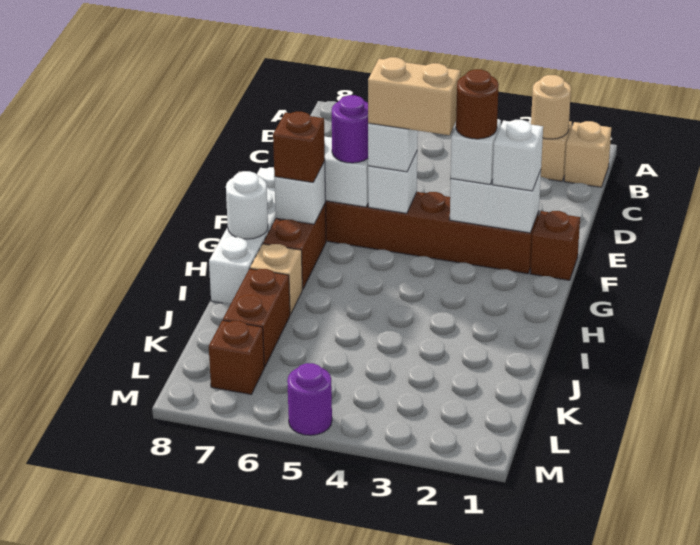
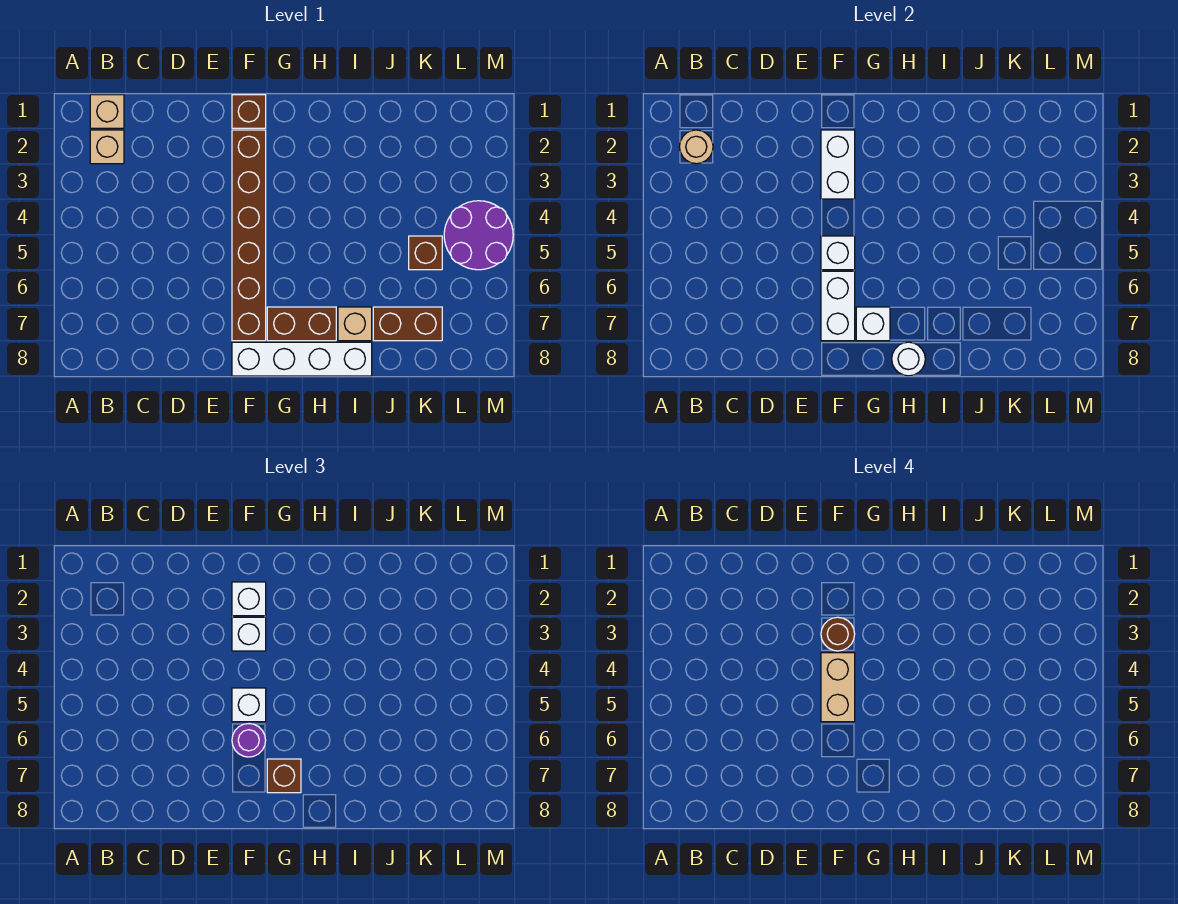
brown 1x1 brick [209,320,264,394] -> brown 1x1 brick moved to [409,236,442,270]
purple 1x1 round brick [287,363,332,435] -> purple 2x2 round brick [444,201,513,270]

